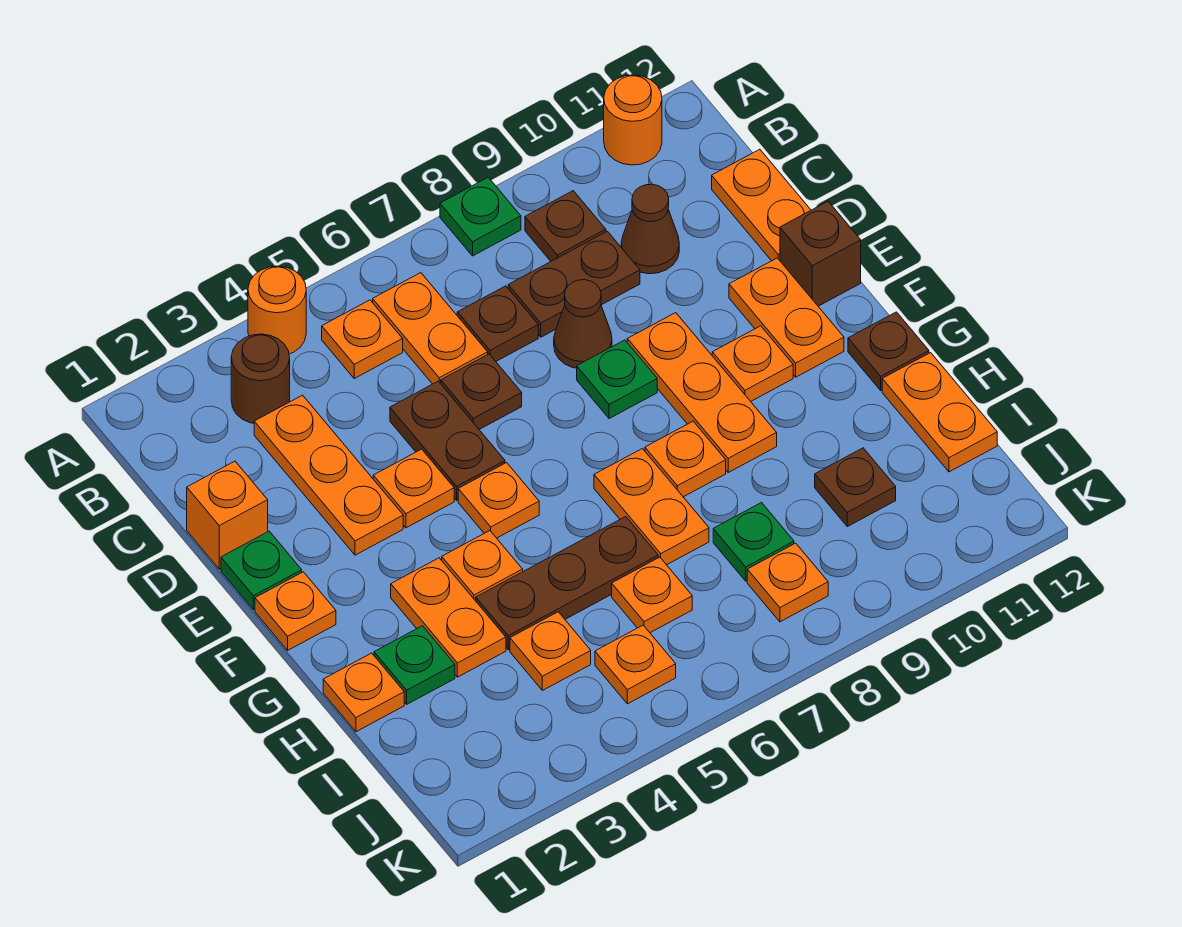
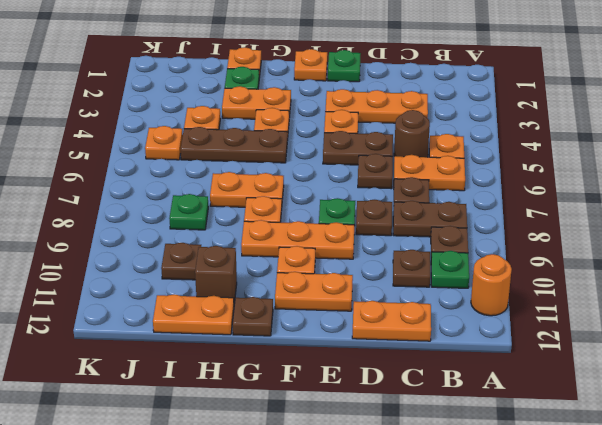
orange 1x1 round brick [248,266,306,354] -> none
green 1x1 plate [440,177,521,256] -> green 1x1 plate moved to [431,251,469,288]
brown 1x1 round brick [231,334,290,423] -> brown 1x1 round brick moved to [394,110,430,157]
brown 1x2 plate [508,231,640,337] -> brown 1x2 plate turned to [393,201,467,237]
brown 1x1 cone [621,184,679,274] -> brown 1x1 plate [393,250,430,287]
orange 1x1 brick [187,461,268,569] -> none
brown 1x1 cone [554,280,612,368] -> brown 1x1 plate [356,200,392,236]
brown 1x1 brick [780,201,861,306] -> brown 1x1 brick moved to [195,246,237,304]
orange 1x1 plate [458,463,539,538] -> none
brown 1x3 plate [476,517,658,650] -> brown 1x3 plate turned to [181,127,287,163]
orange 1x1 plate [612,557,692,633] -> none
orange 1x1 plate [747,543,828,622] -> none

